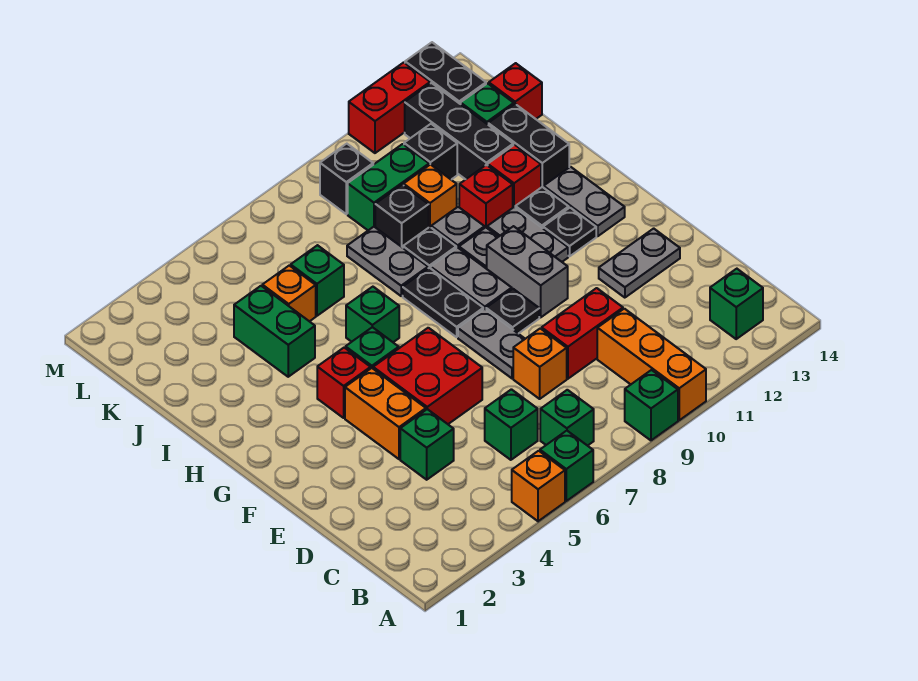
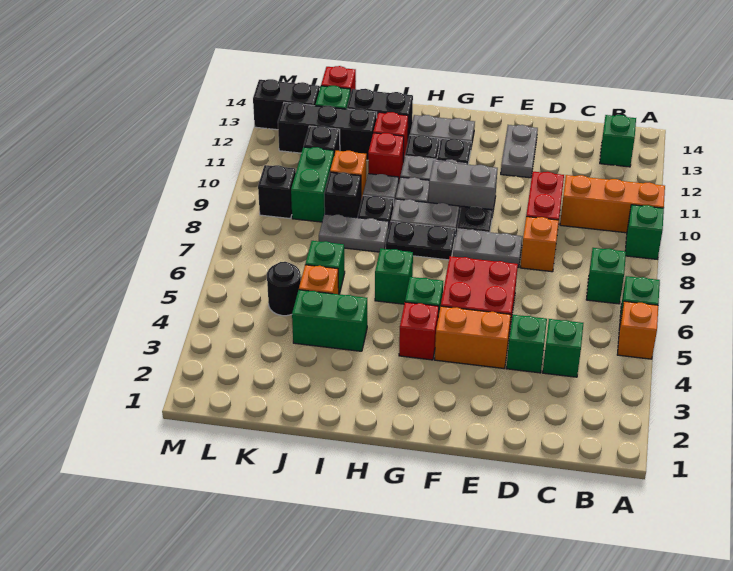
green 1x1 brick [485,389,538,460] -> green 1x1 brick moved to [543,319,583,377]
none -> black 1x1 round brick [267,262,301,316]
red 1x2 brick [349,62,430,153] -> none

